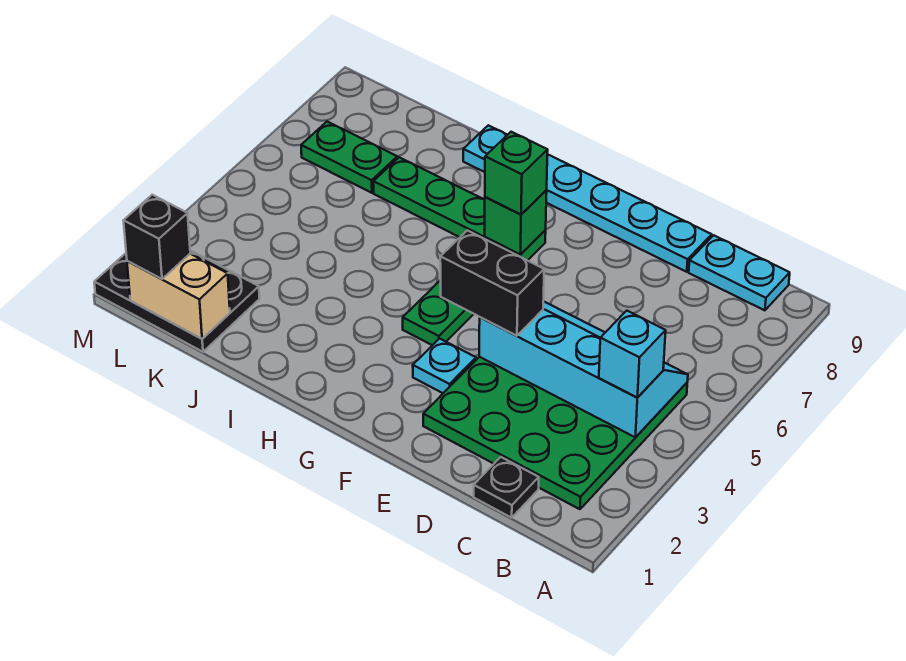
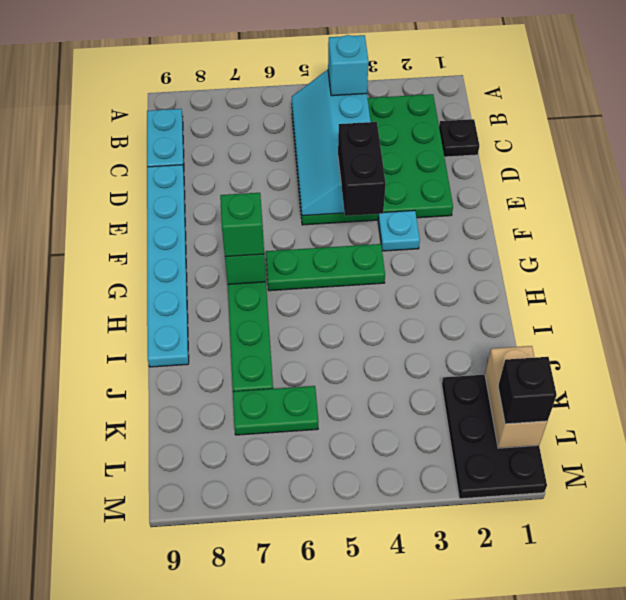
green 1x2 plate [301,122,397,193] -> green 1x2 plate turned to [233,386,318,435]

